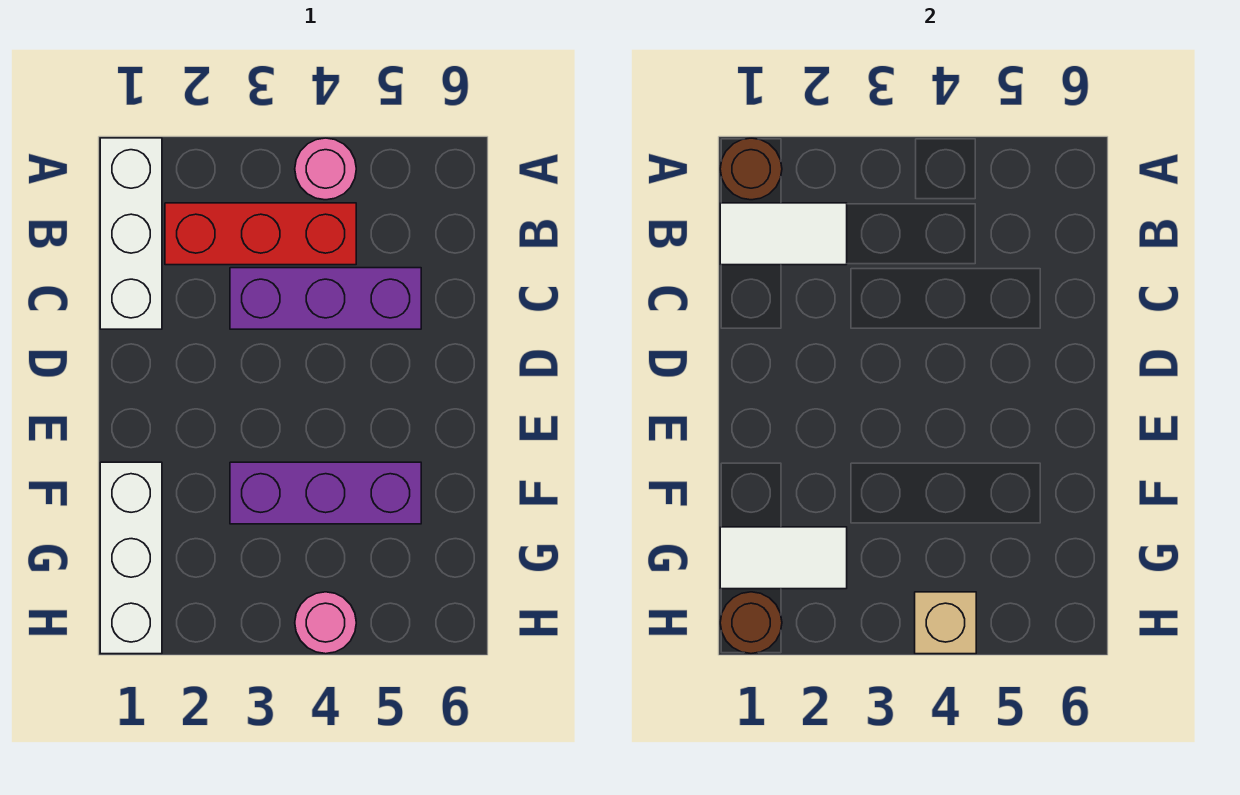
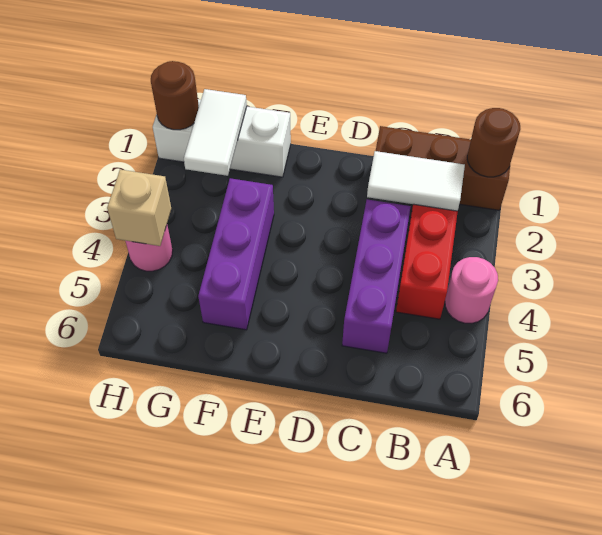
white 1x3 brick [100,138,162,329] -> brown 1x3 brick [376,126,510,210]
white 1x2 tile [720,203,847,265] -> white 1x2 tile turned to [367,151,465,211]

